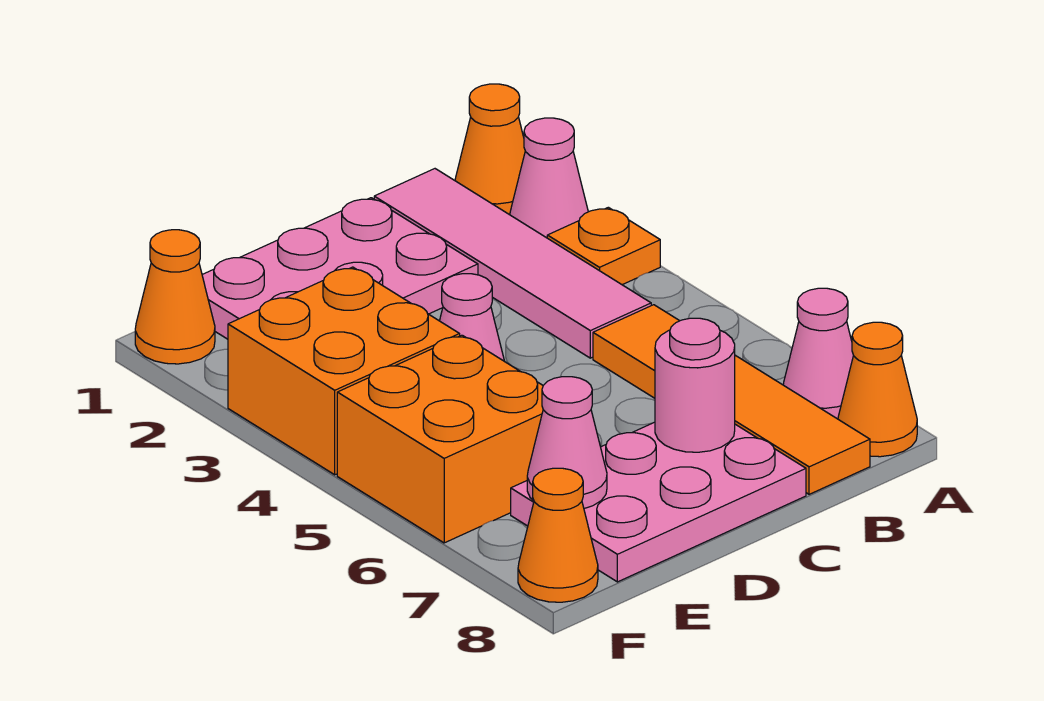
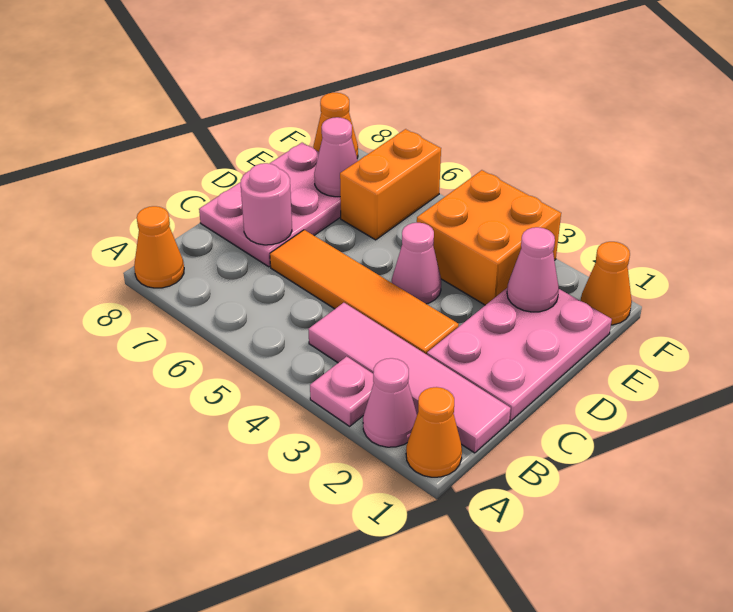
orange 1x1 plate [547,207,660,285] -> pink 1x1 plate [310,356,374,426]
pink 1x1 cone [783,288,853,419] -> pink 1x1 cone moved to [507,227,559,312]
orange 1x4 tile [593,305,870,494] -> orange 1x4 tile moved to [270,230,459,354]
orange 2x2 brick [337,335,543,543] -> orange 1x2 brick [340,129,441,240]

